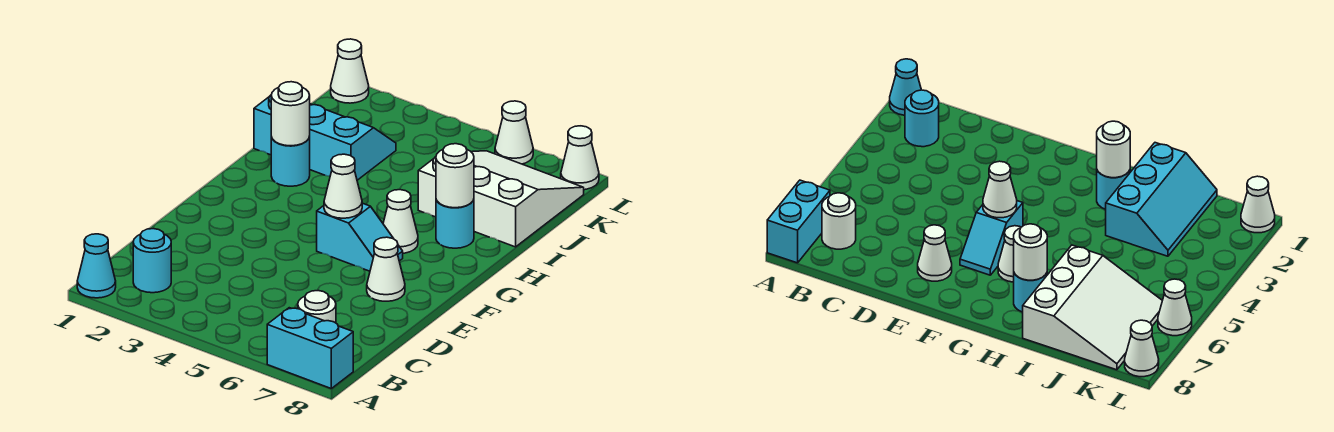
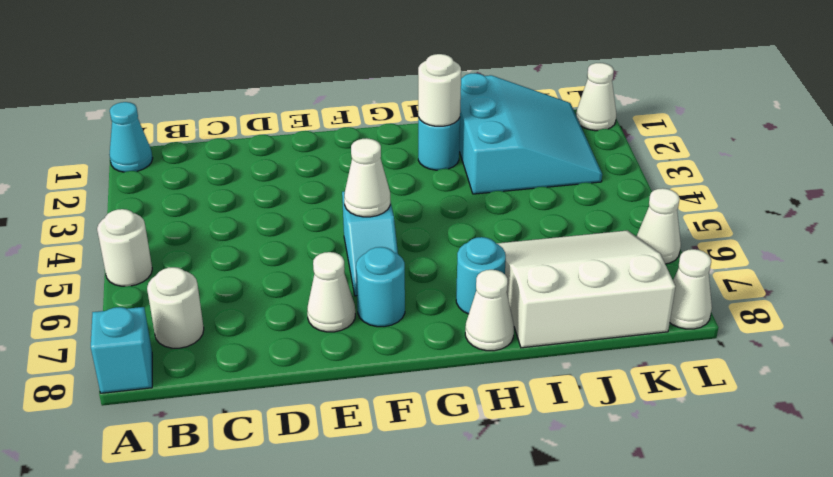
cyan 1x2 brick [267,308,353,388] -> cyan 1x1 brick [91,307,152,393]
cyan 1x1 round brick [133,229,171,293] -> cyan 1x1 round brick moved to [356,247,405,327]
white 1x1 cone [383,190,418,253] -> white 1x1 cone moved to [465,270,514,351]
white 1x1 round brick [436,144,474,208] -> white 1x1 round brick moved to [97,209,152,286]
cyan 2x3 slope [254,95,396,180] -> cyan 3x3 slope [459,73,602,194]
white 3x3 slope [418,151,584,247] -> white 3x3 slope turned to [496,230,676,348]

